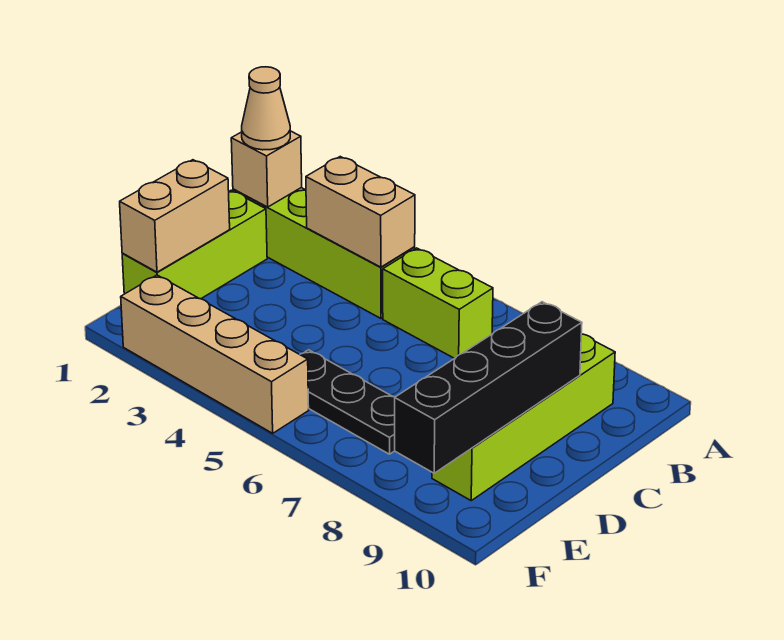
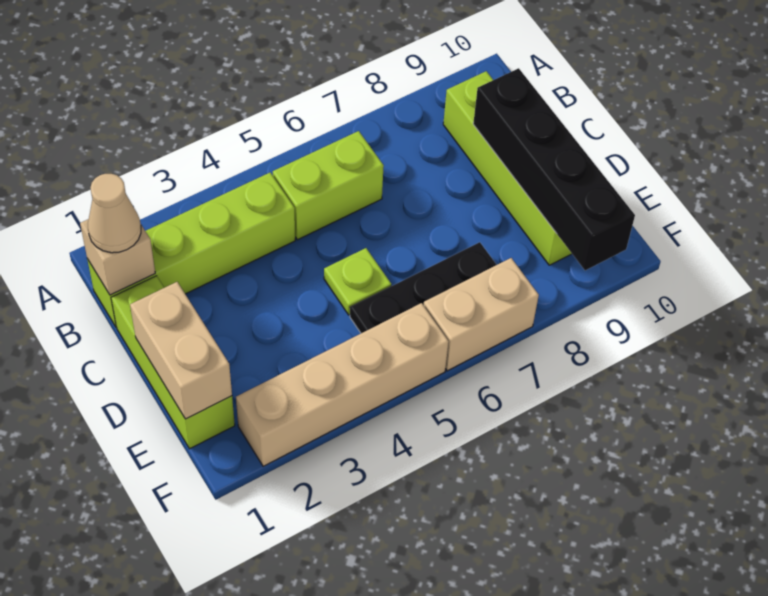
tan 1x2 brick [306,157,415,267] -> tan 1x2 brick moved to [424,258,539,371]
none -> lime 1x1 plate [324,248,391,315]

